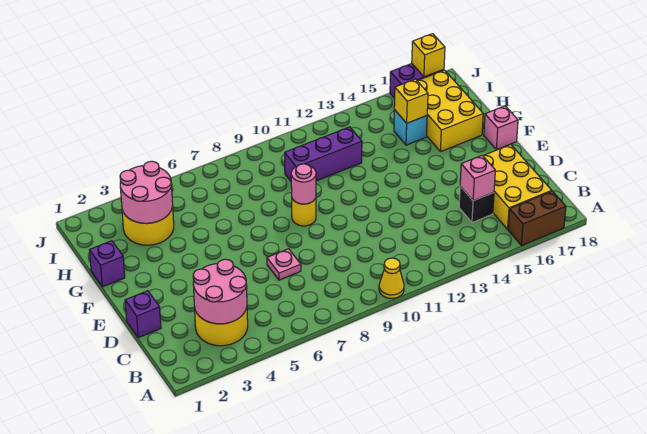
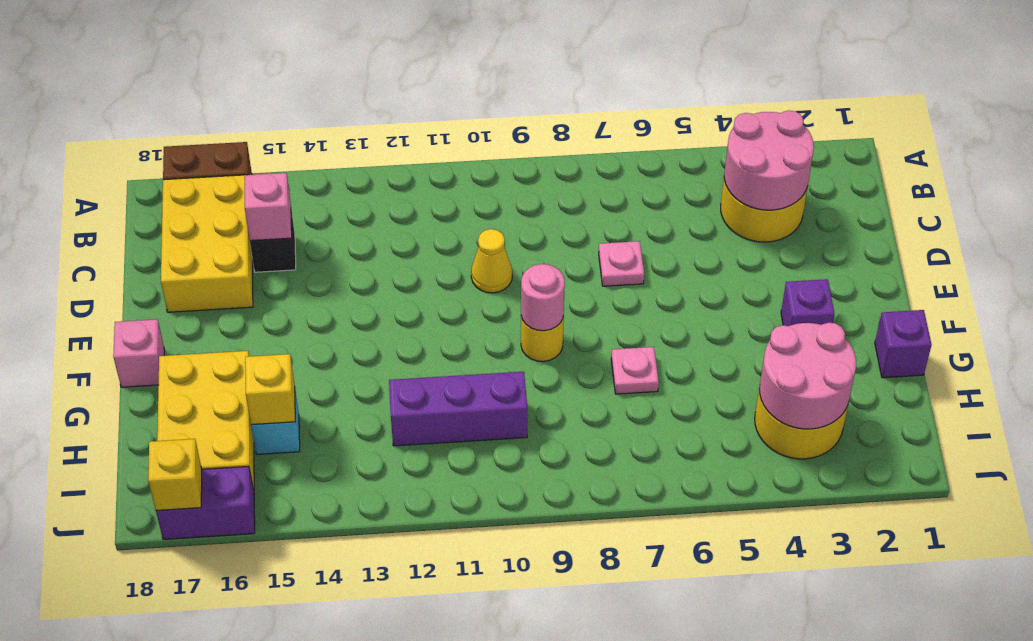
yellow 1x1 cone [379,258,404,299] -> yellow 1x1 cone moved to [471,229,512,293]
purple 1x1 brick [125,291,161,338] -> purple 1x1 brick moved to [781,279,834,326]
none -> pink 1x1 plate [611,347,659,394]

